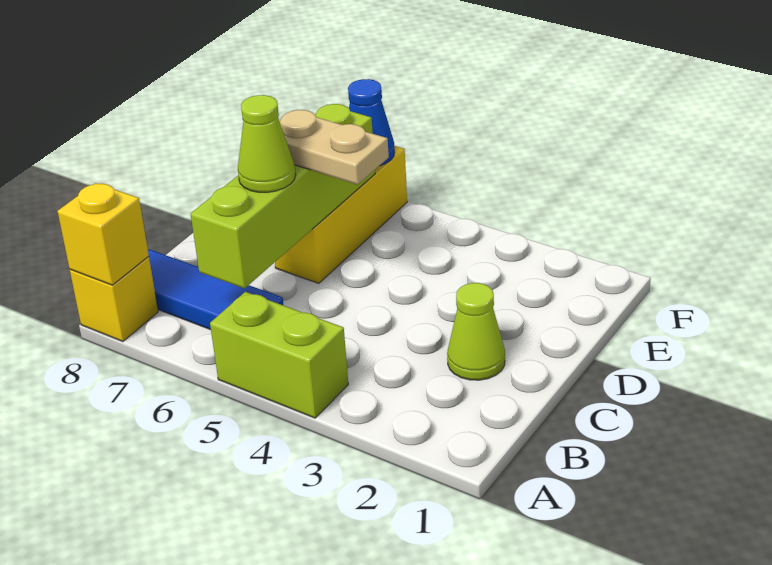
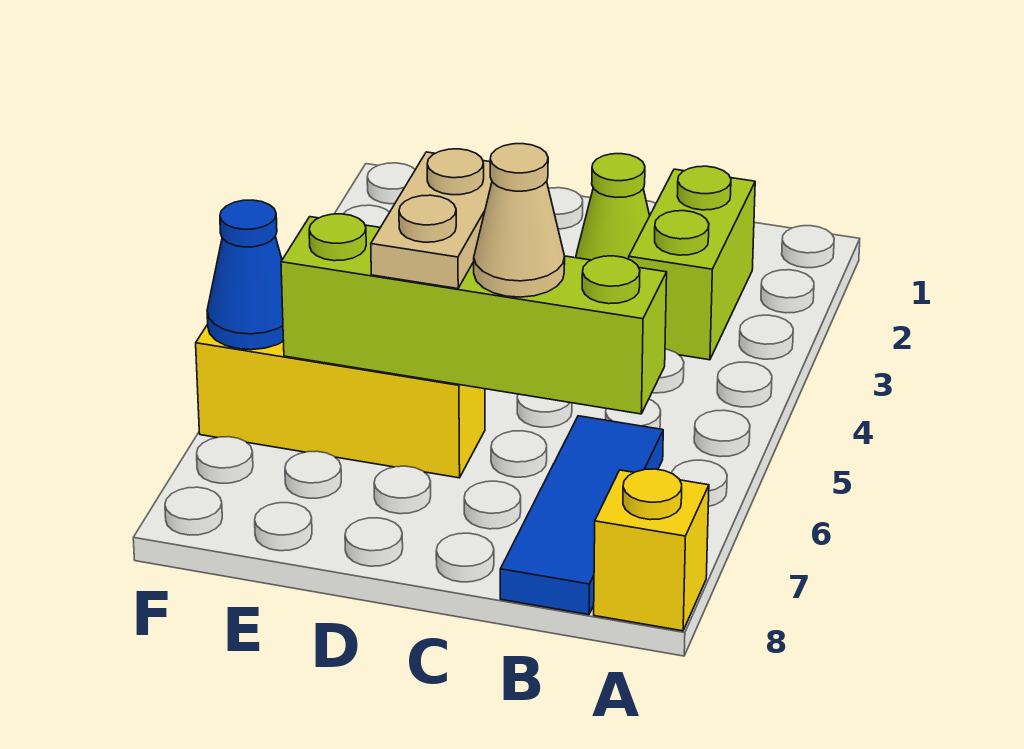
lime 1x2 brick [210,292,348,418] -> lime 1x2 brick moved to [629,166,755,360]
yellow 1x1 brick [58,183,149,285] -> none
lime 1x1 cone [238,95,296,192] -> tan 1x1 cone [474,144,565,297]

